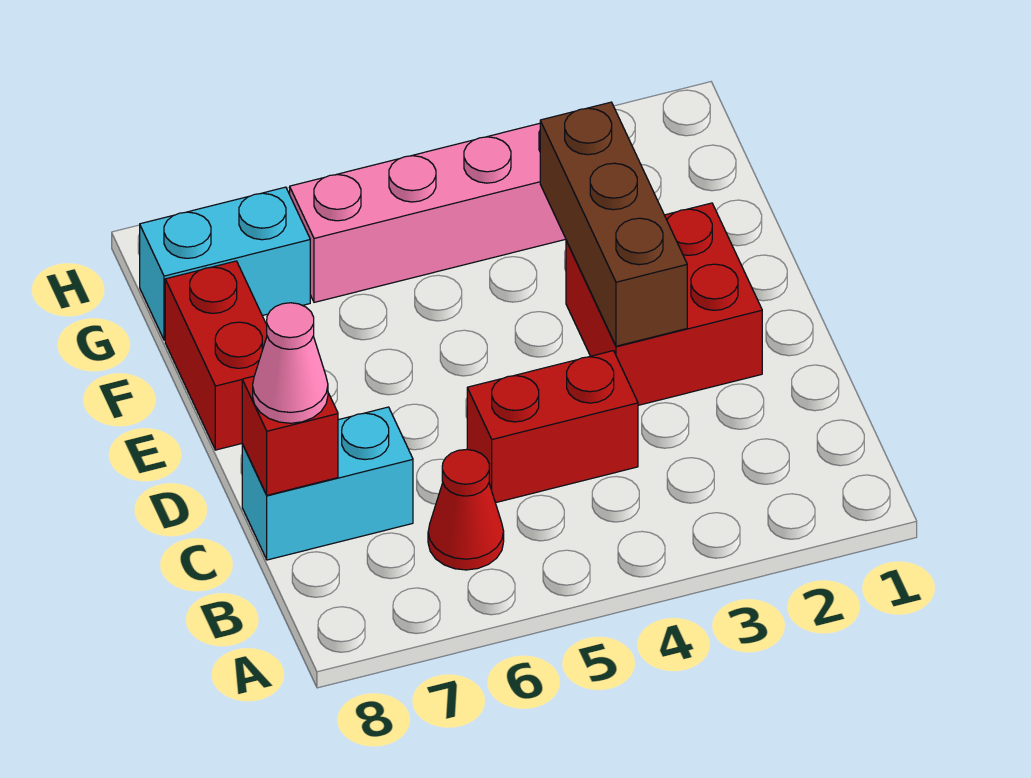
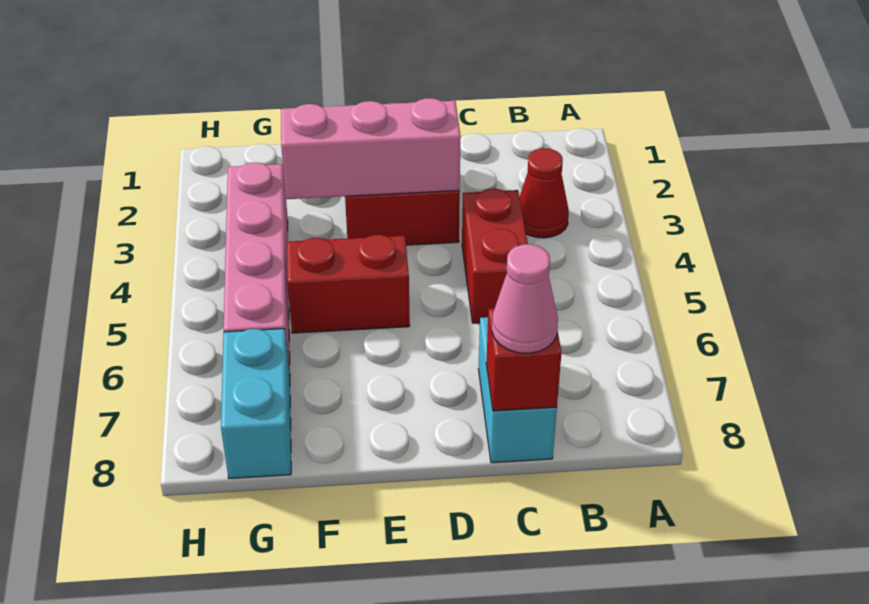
red 1x1 cone [428,449,504,570] -> red 1x1 cone moved to [520,148,569,238]
brown 1x3 brick [540,102,687,346] -> pink 1x3 brick [281,98,461,199]
red 1x2 brick [165,261,267,450] -> red 1x2 brick moved to [287,235,410,333]

